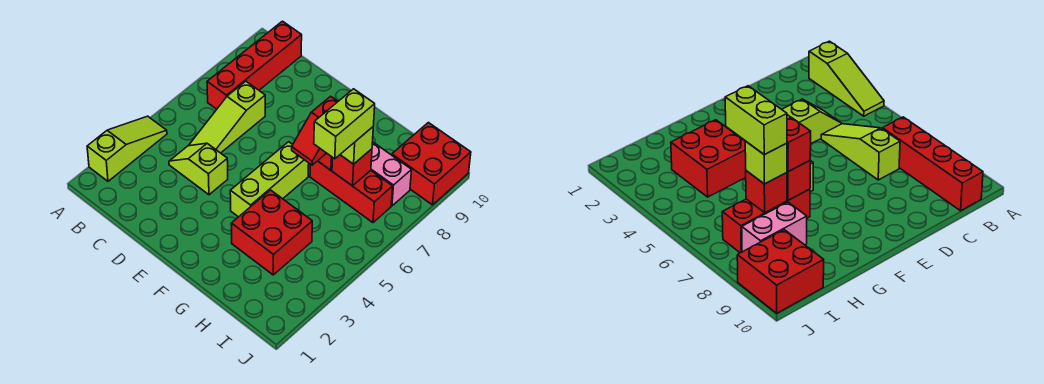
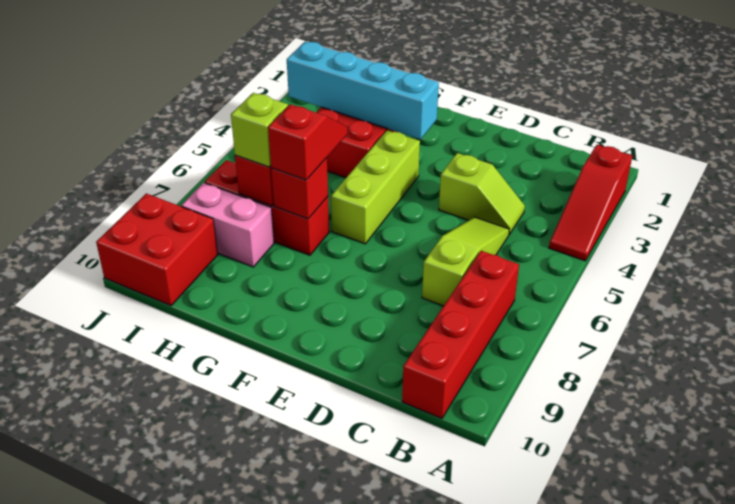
lime 1x3 slope [87,116,167,181] -> red 1x3 slope [549,145,632,261]
none -> cyan 1x4 brick [287,41,439,139]
lime 1x2 brick [314,89,375,159] -> none

